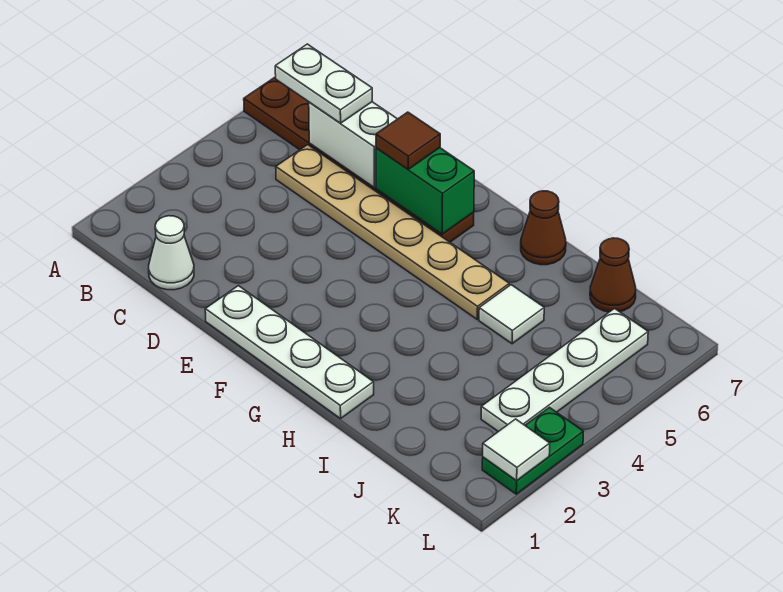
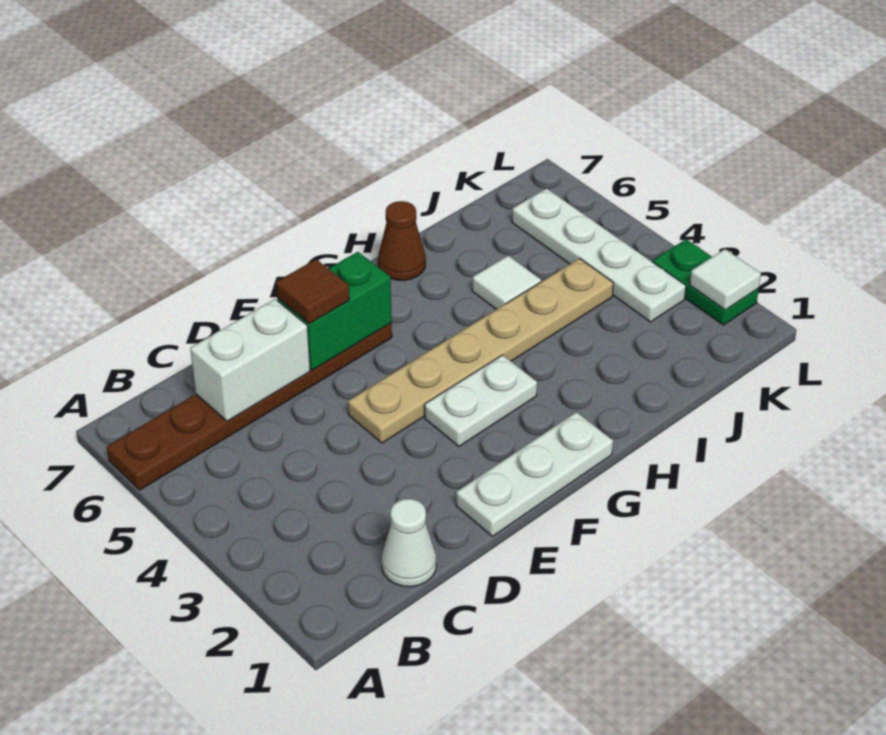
white 1x2 plate [275,44,372,123] -> white 1x2 plate moved to [425,355,537,446]
tan 1x6 plate [276,145,509,319] -> tan 1x6 plate moved to [348,258,613,443]
white 1x4 plate [205,286,374,419] -> white 1x3 plate [456,412,613,536]
brown 1x1 cone [590,238,636,312] -> none

